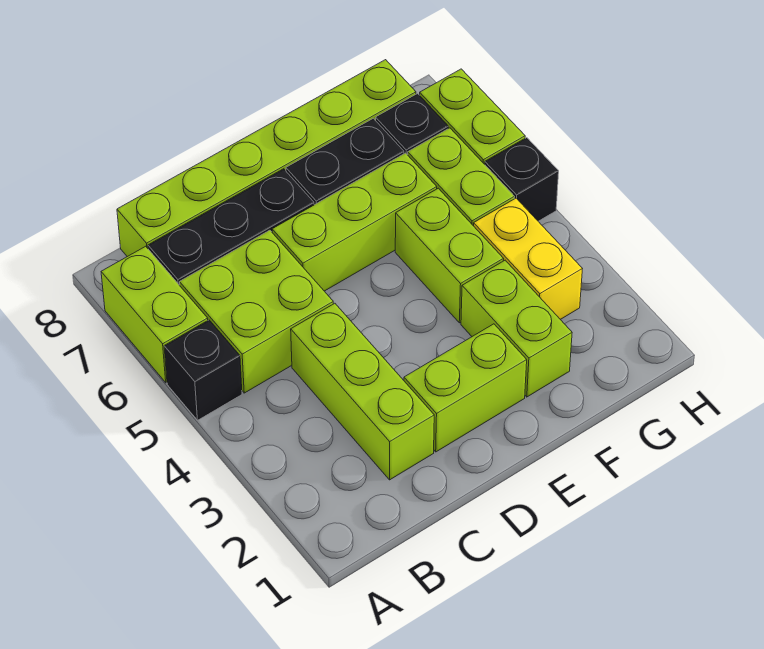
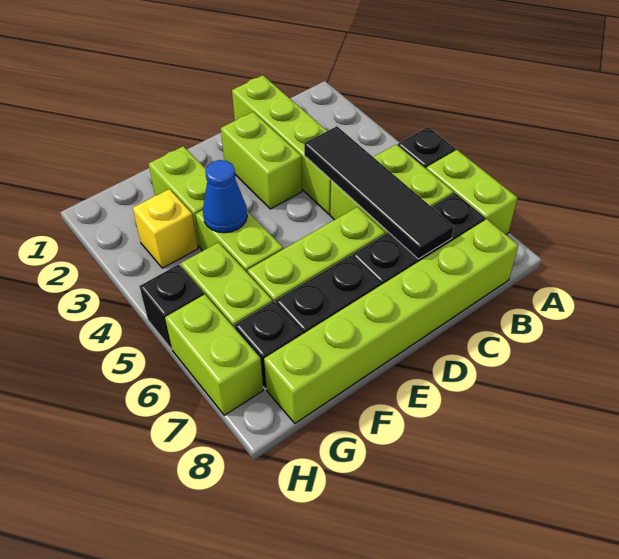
lime 1x3 brick [291,303,434,480] -> lime 1x4 brick [232,75,331,215]
none -> black 1x4 tile [304,126,454,259]
lime 1x2 brick [404,324,527,452] -> lime 1x2 brick turned to [221,112,302,209]
none -> blue 1x1 cone [203,160,247,233]
yellow 1x2 brick [474,198,582,319] -> yellow 1x1 brick [133,189,198,268]

